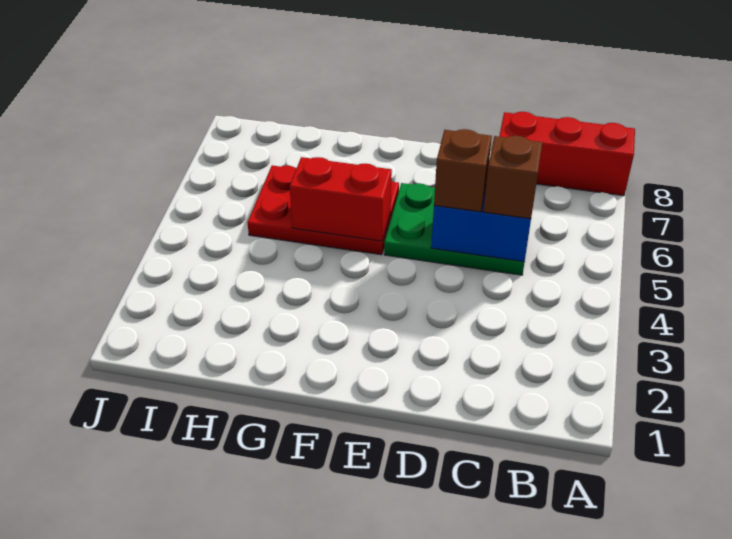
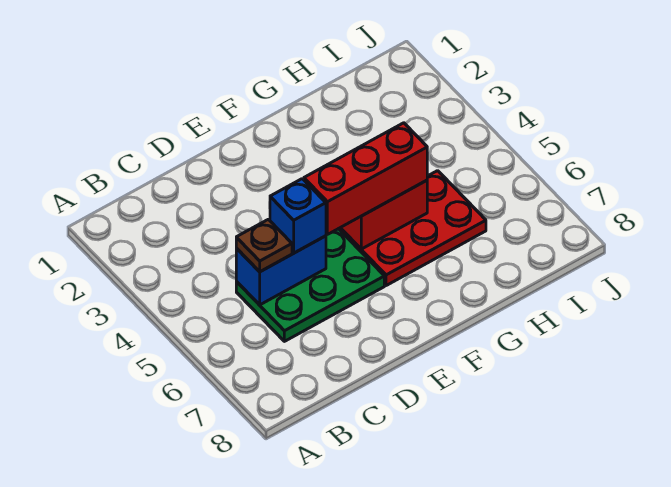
red 1x3 brick [499,112,635,196] -> red 1x3 brick moved to [304,123,427,234]
brown 1x1 brick [483,136,542,219] -> brown 1x1 plate [236,219,292,272]
brown 1x1 brick [434,129,492,212] -> blue 1x1 brick [270,179,326,253]

